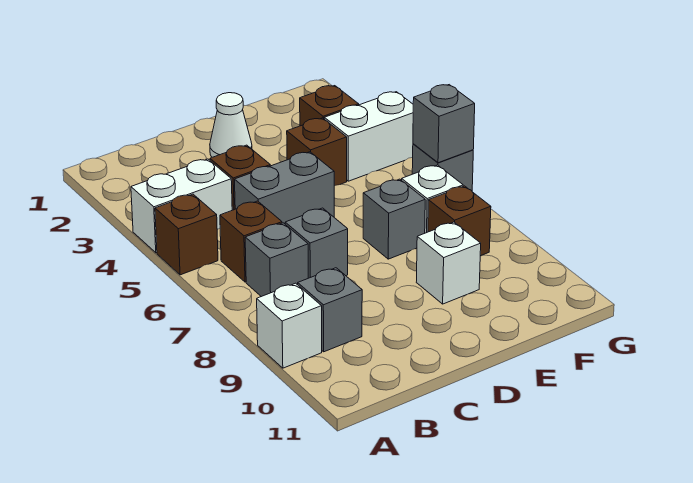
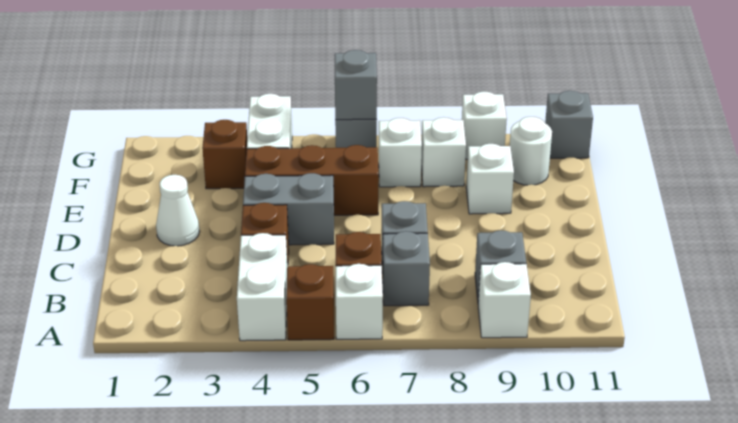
none -> white 1x1 brick [336,264,383,339]
grey 1x2 brick [235,152,334,224] -> grey 1x2 brick turned to [243,173,334,245]
brown 1x1 brick [287,118,347,186] -> brown 1x3 brick [245,145,379,215]
grey 1x1 brick [363,179,425,259] -> grey 1x1 brick moved to [545,91,593,158]
brown 1x1 brick [428,186,491,256] -> white 1x1 brick [421,117,466,187]
none -> white 1x1 round brick [510,117,552,185]
none -> white 1x1 brick [462,92,507,159]

